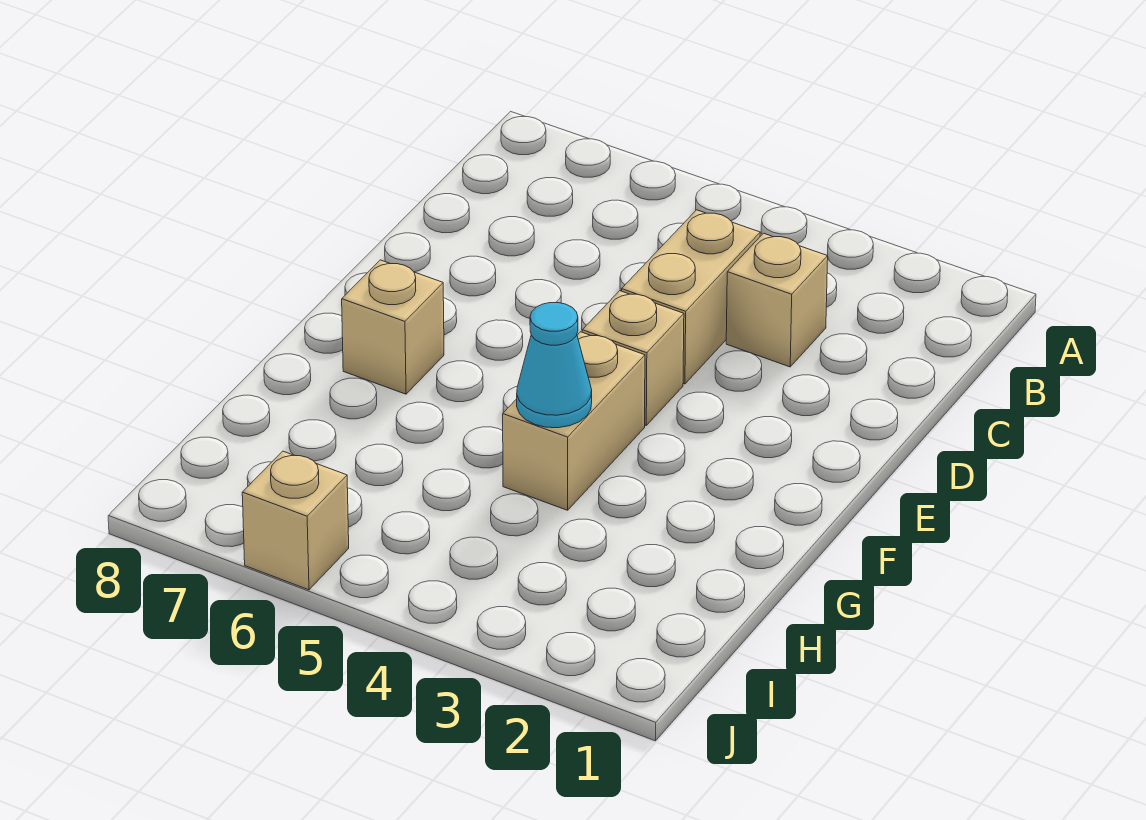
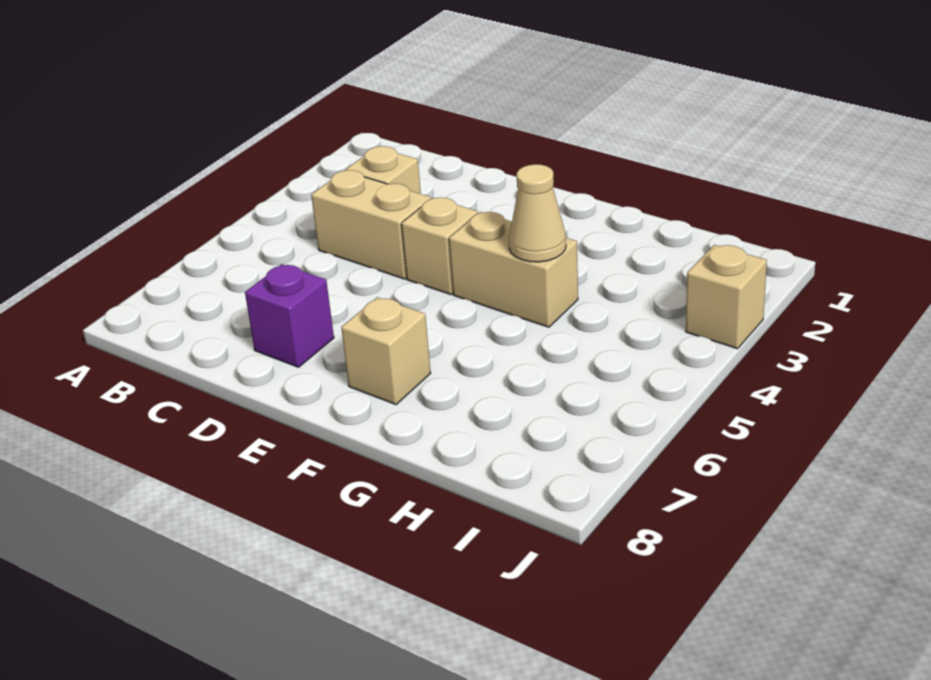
none -> purple 1x1 brick [245,264,334,367]
cyan 1x1 cone [517,303,592,428] -> tan 1x1 cone [509,164,566,262]
tan 1x1 brick [242,451,349,590] -> tan 1x1 brick moved to [686,245,767,349]

